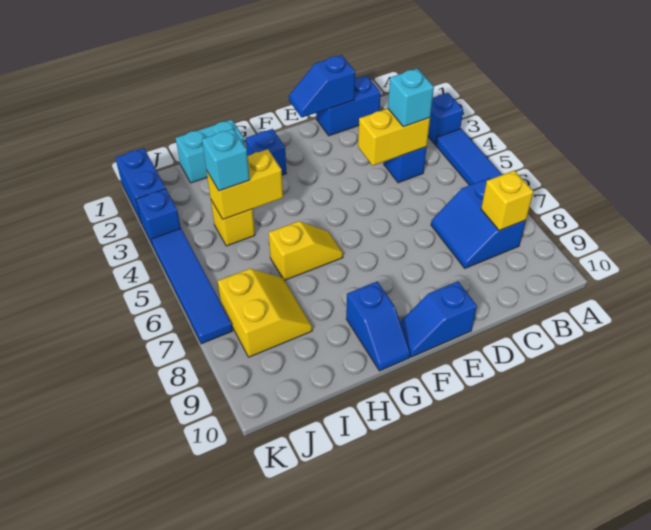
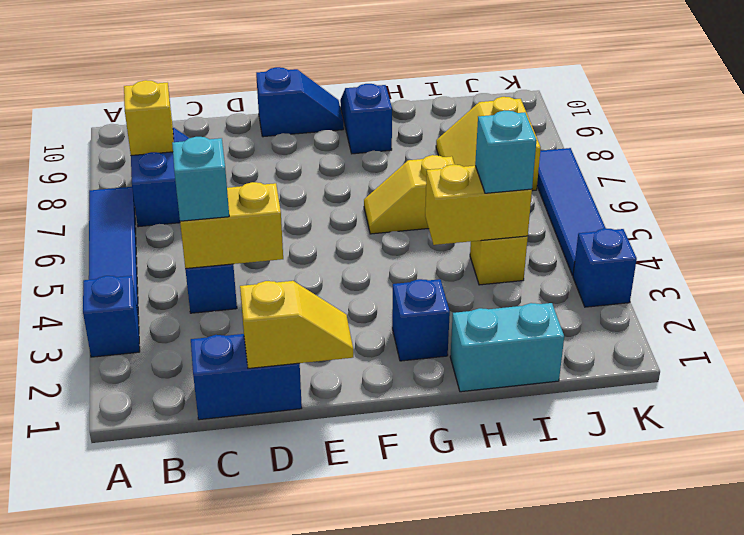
blue 1x2 slope [289,55,355,118] -> yellow 1x2 slope [240,281,353,368]
blue 1x2 brick [115,148,166,223] -> none

